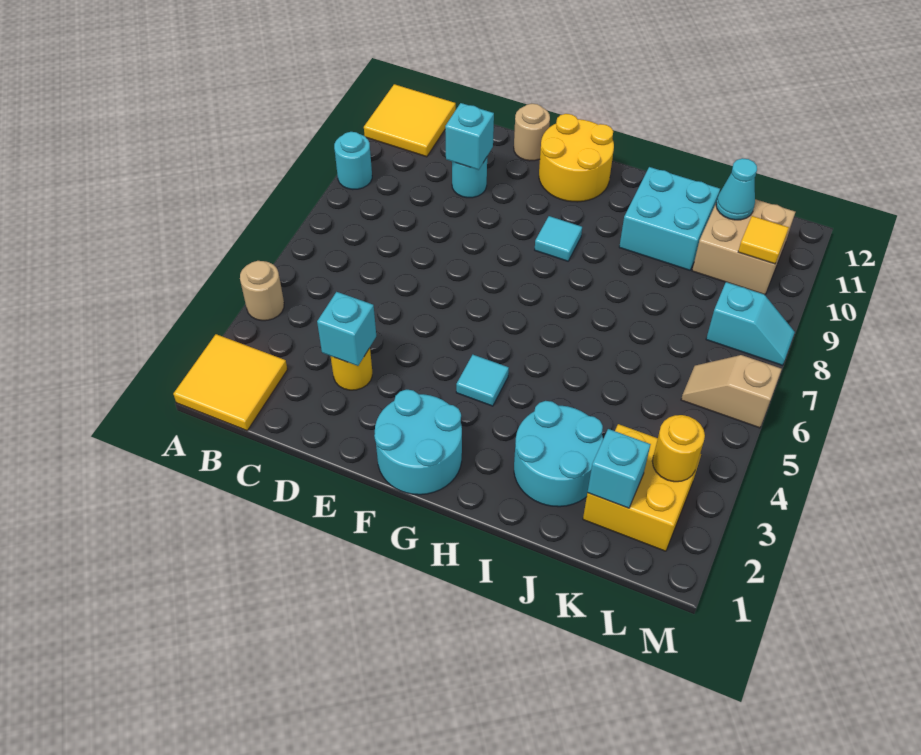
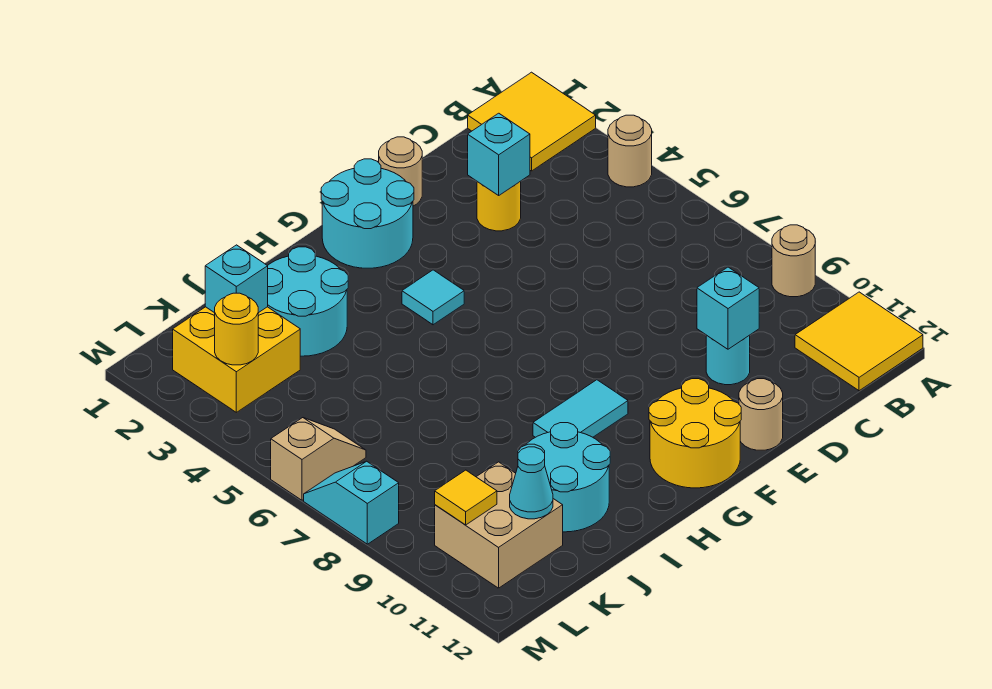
cyan 1x1 round brick [334,132,372,190] -> tan 1x1 round brick [772,225,815,297]
none -> tan 1x1 round brick [379,137,422,206]
cyan 1x1 tile [535,216,582,261] -> cyan 1x2 tile [533,380,628,437]
cyan 2x2 brick [619,167,720,270] -> cyan 2x2 round brick [518,423,610,532]
cyan 1x2 slope [706,282,795,365] -> cyan 1x2 slope turned to [304,461,399,544]

